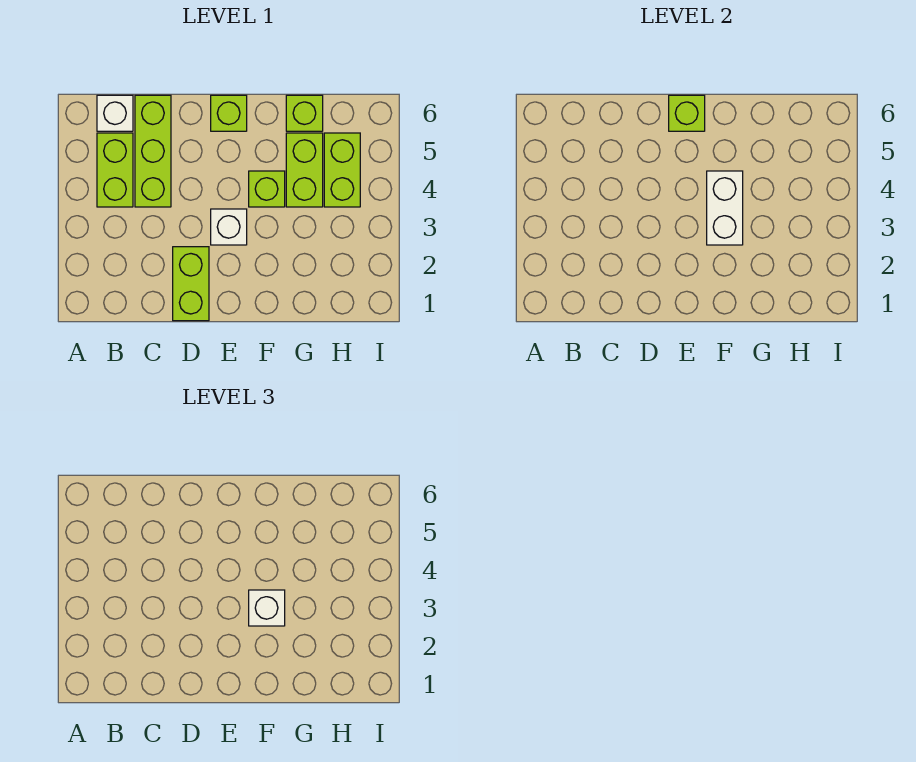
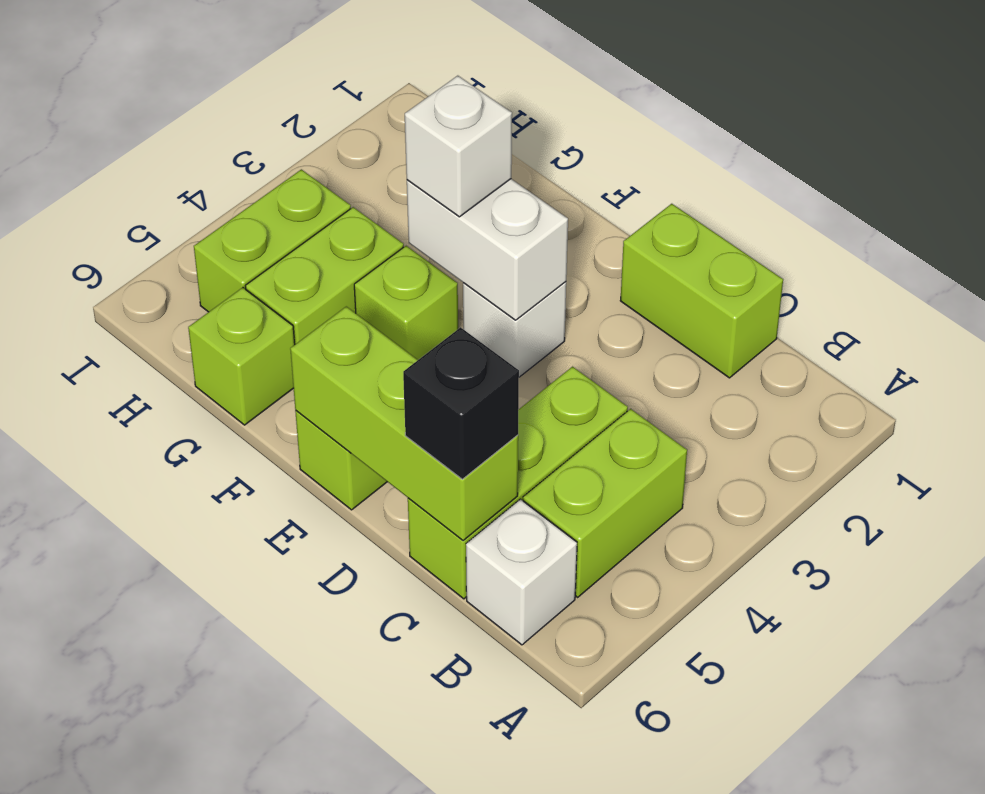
none -> black 1x1 brick [403,327,519,479]
lime 1x2 brick [173,247,209,321] -> lime 1x2 brick turned to [620,204,783,378]
lime 1x1 brick [669,95,705,131] -> lime 1x3 brick [290,306,518,541]
white 1x2 brick [707,171,743,245] -> white 1x2 brick turned to [407,179,568,320]

